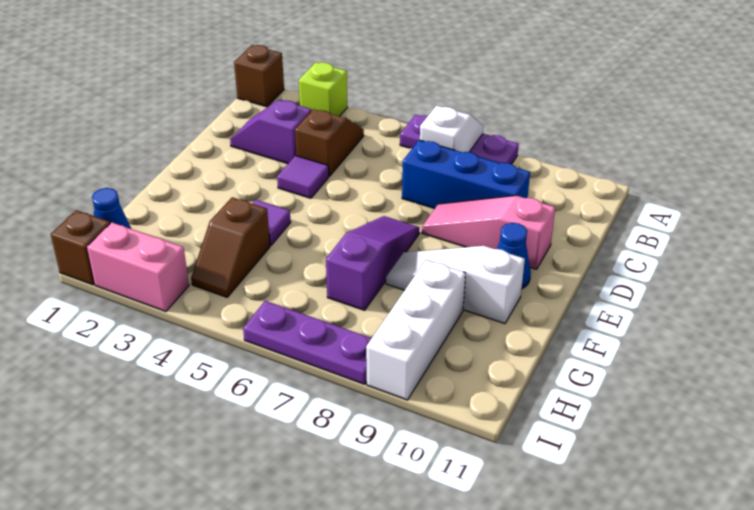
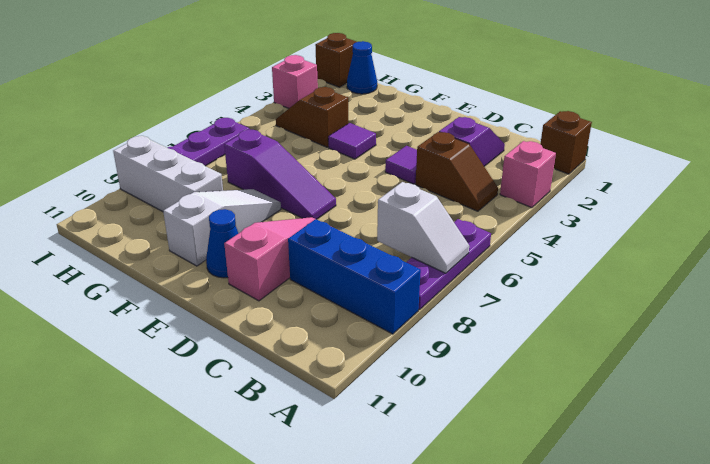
lime 1x1 brick [299,62,348,116] -> pink 1x1 brick [500,141,556,208]
blue 1x3 brick [402,140,530,209] -> blue 1x3 brick turned to [288,219,421,334]
pink 1x2 brick [87,222,189,311] -> pink 1x1 brick [272,55,318,108]

